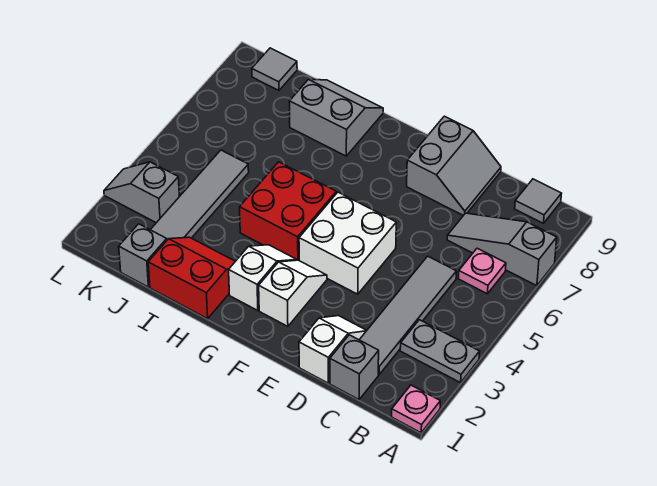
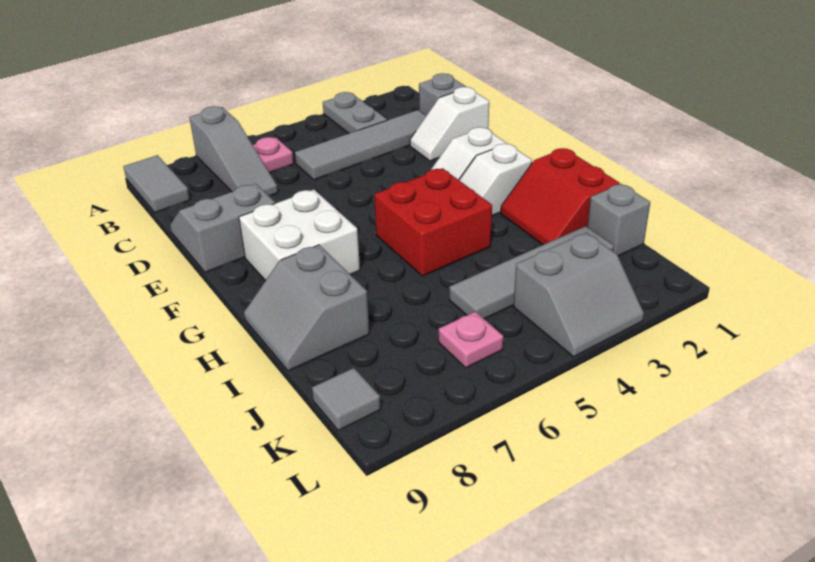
pink 1x1 plate [392,385,440,433] -> pink 1x1 plate moved to [439,311,503,368]
grey 1x1 tile [515,179,562,223] -> grey 1x2 tile [123,155,190,213]
white 2x2 brick [299,192,396,294] -> white 2x2 brick moved to [239,189,360,281]
grey 1x2 slope [104,162,179,223] -> grey 2x2 slope [514,233,644,357]

